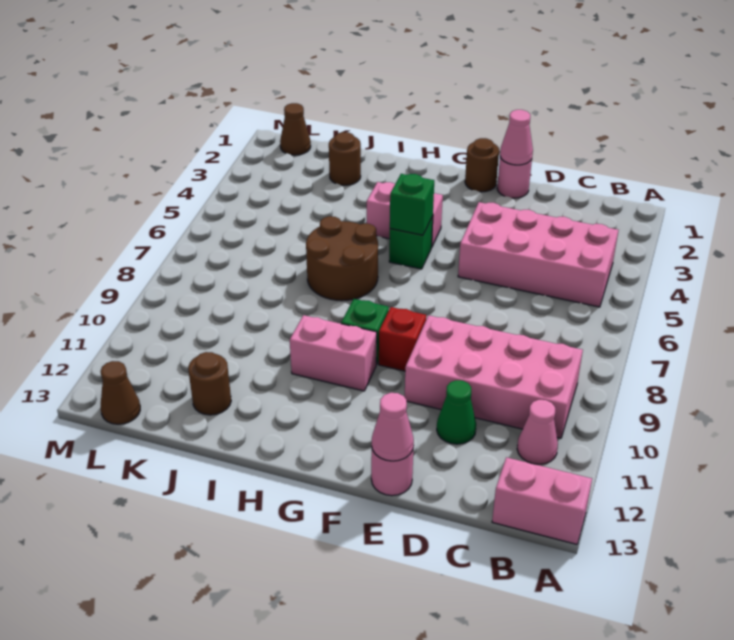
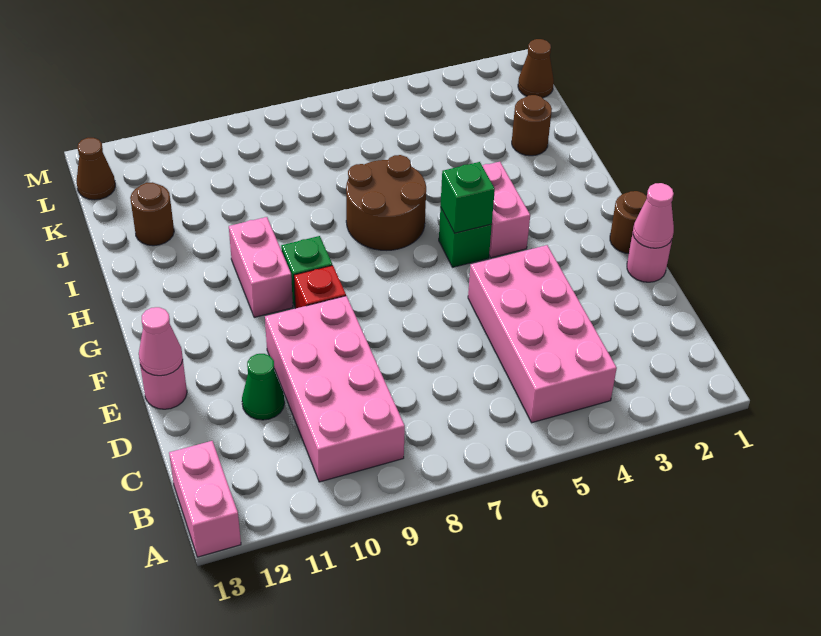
pink 1x1 cone [517,400,558,464] -> none

